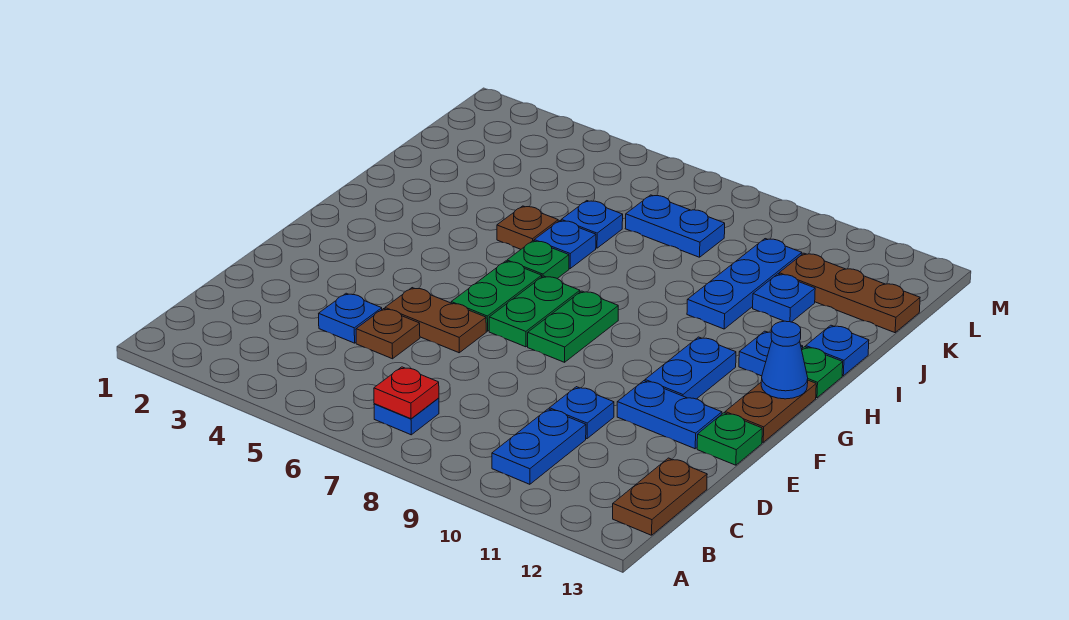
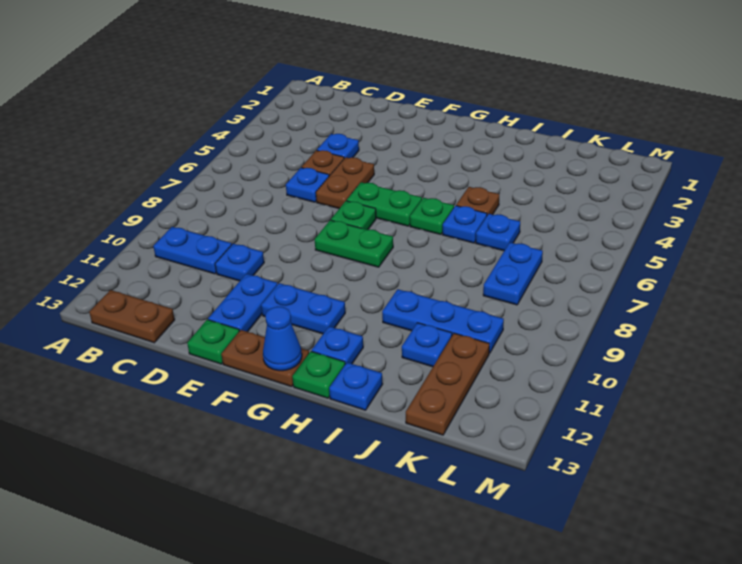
blue 1x1 plate [374,398,439,435] -> blue 1x1 plate moved to [286,168,329,202]
red 1x1 plate [374,367,439,419] -> none
green 1x2 plate [489,276,580,347] -> green 1x1 plate [331,201,376,230]

